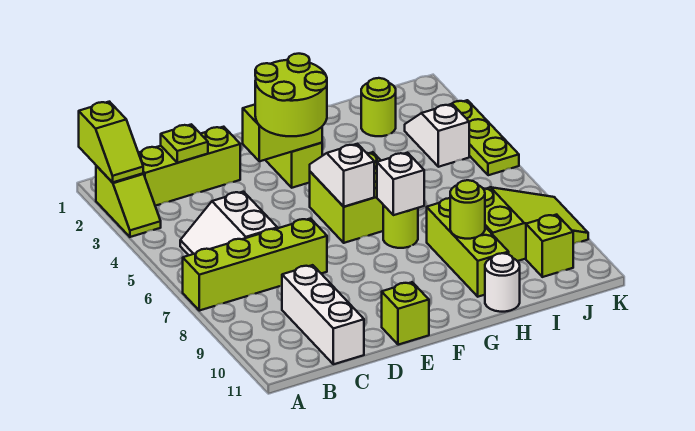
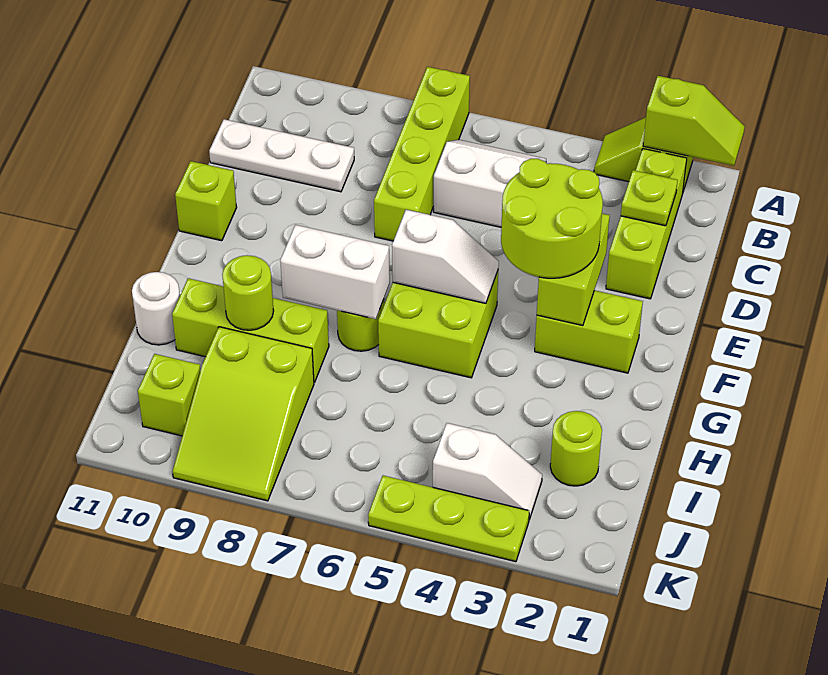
lime 1x2 slope [79,102,143,182] -> lime 1x2 slope turned to [643,76,745,166]
white 1x3 brick [282,265,364,364] -> white 1x3 plate [209,119,354,192]
white 1x1 brick [377,153,424,215] -> white 1x2 brick [280,225,390,319]

